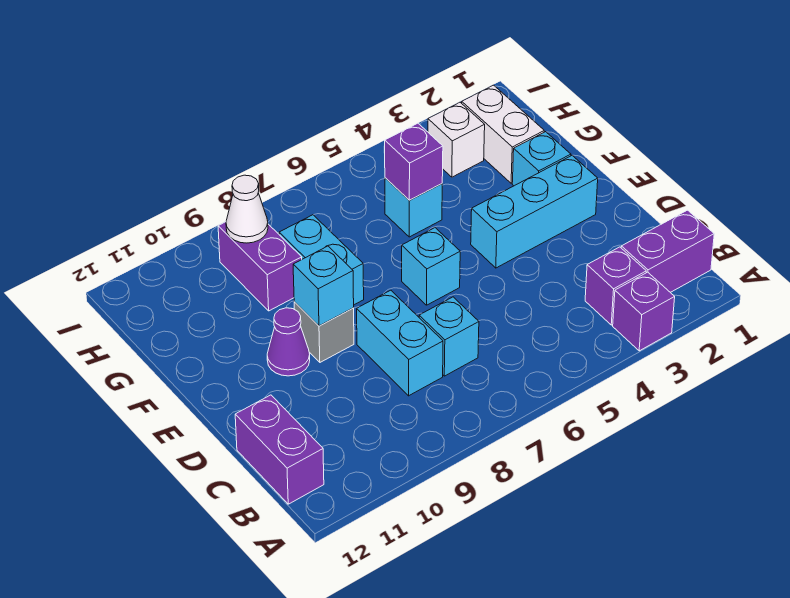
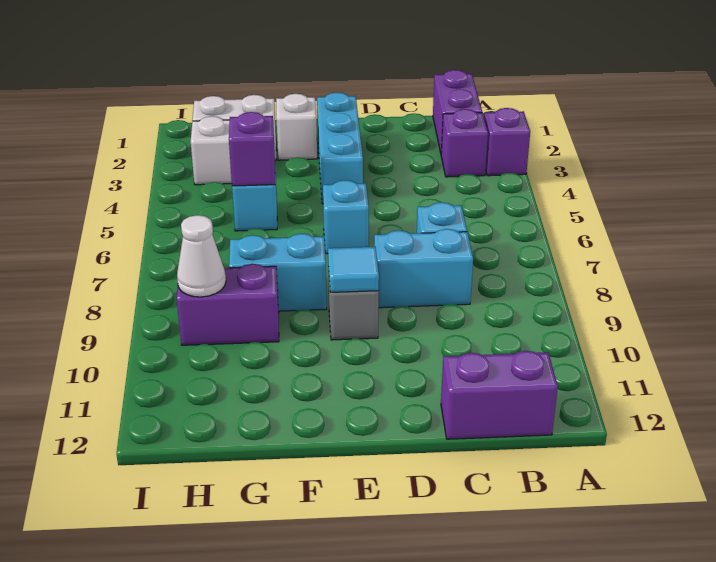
cyan 1x1 brick [293,246,354,326] -> cyan 1x1 tile [328,247,379,292]
purple 1x1 cone [267,308,310,376] -> none
cyan 1x1 brick [512,132,571,186] -> white 1x1 brick [276,94,317,160]

